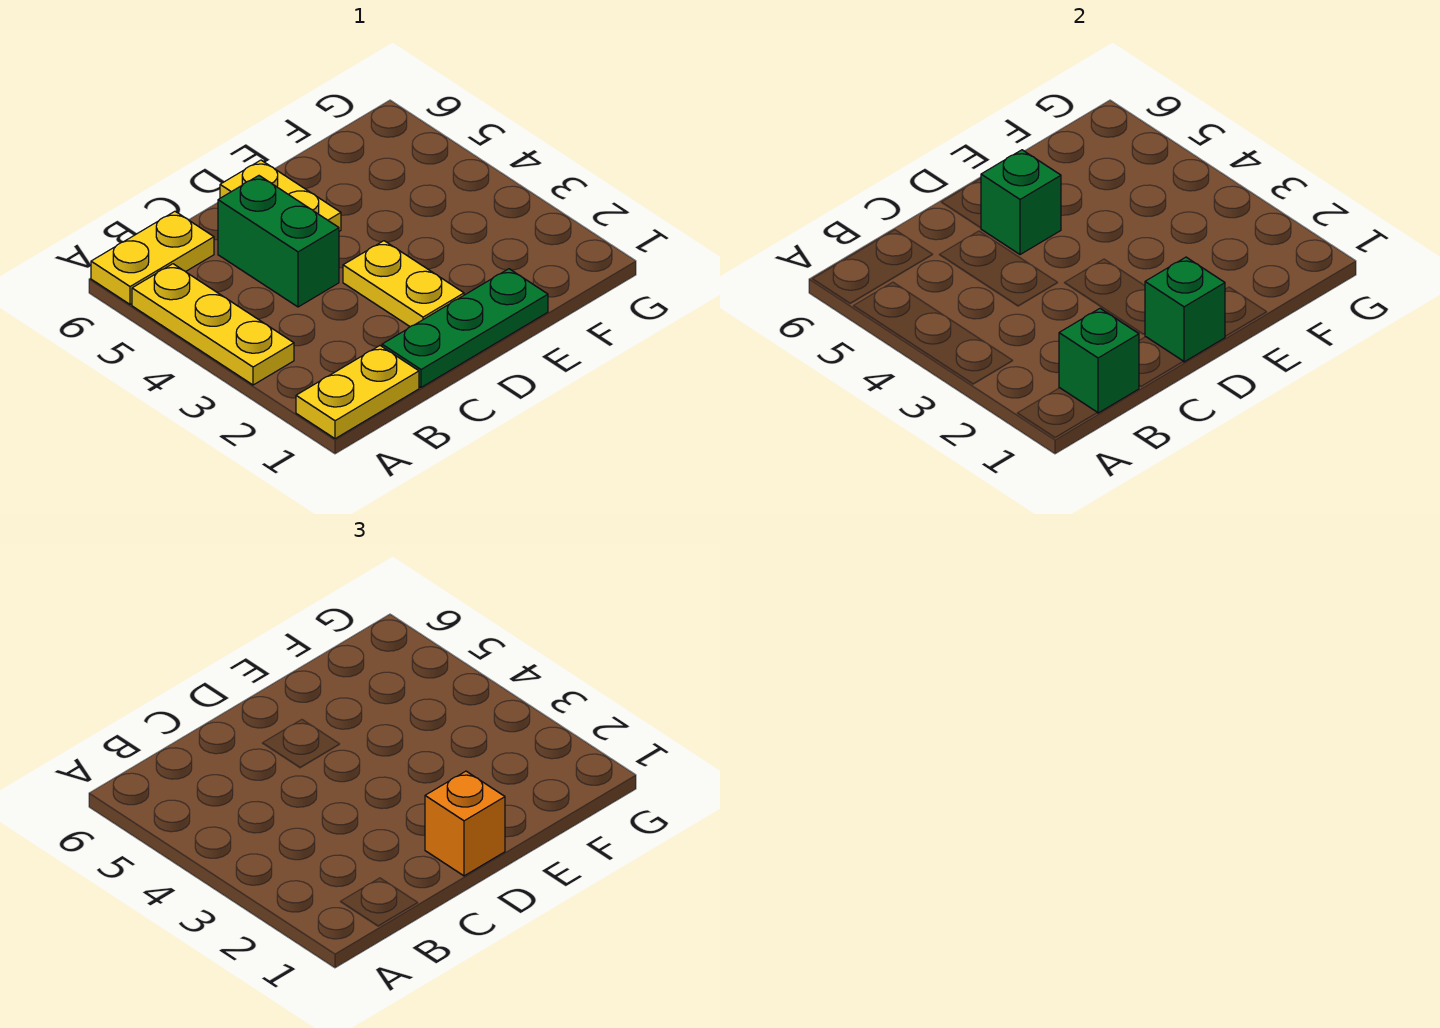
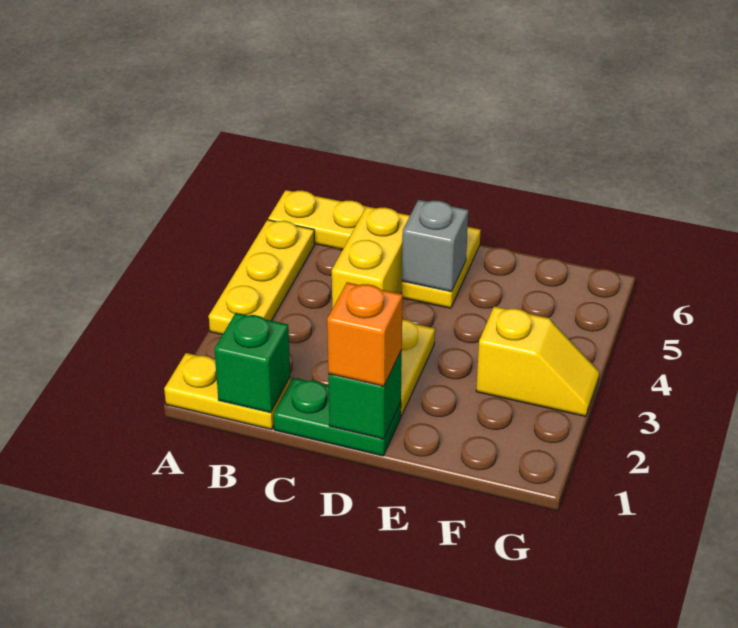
green 1x3 plate [382,269,548,387] -> green 1x2 plate [274,377,401,456]
green 1x2 brick [218,176,339,307] -> yellow 1x2 brick [332,207,410,309]
green 1x1 brick [981,150,1061,255] -> grey 1x1 brick [402,200,468,292]
none -> yellow 1x2 slope [476,306,599,416]

